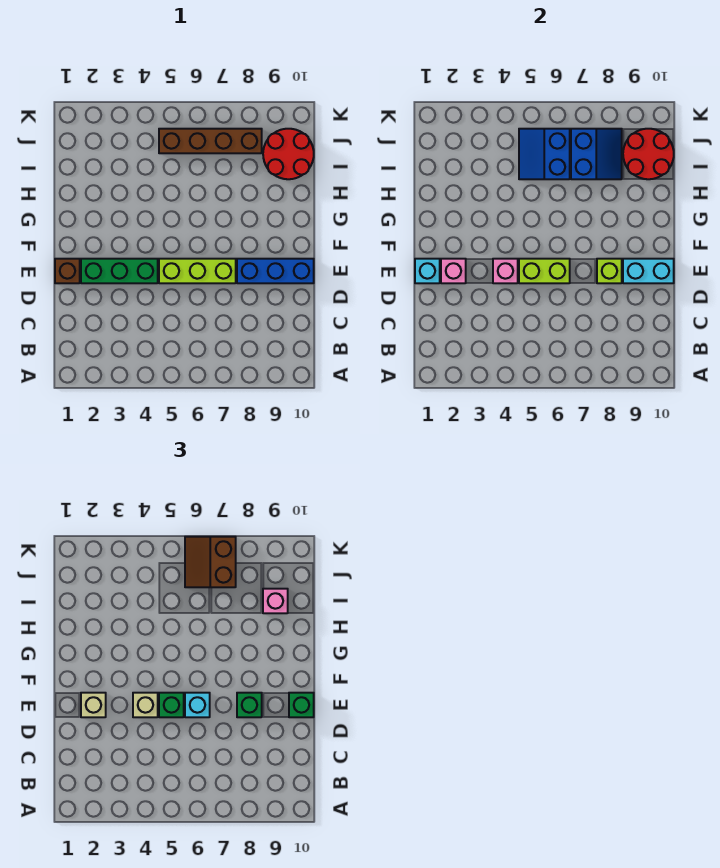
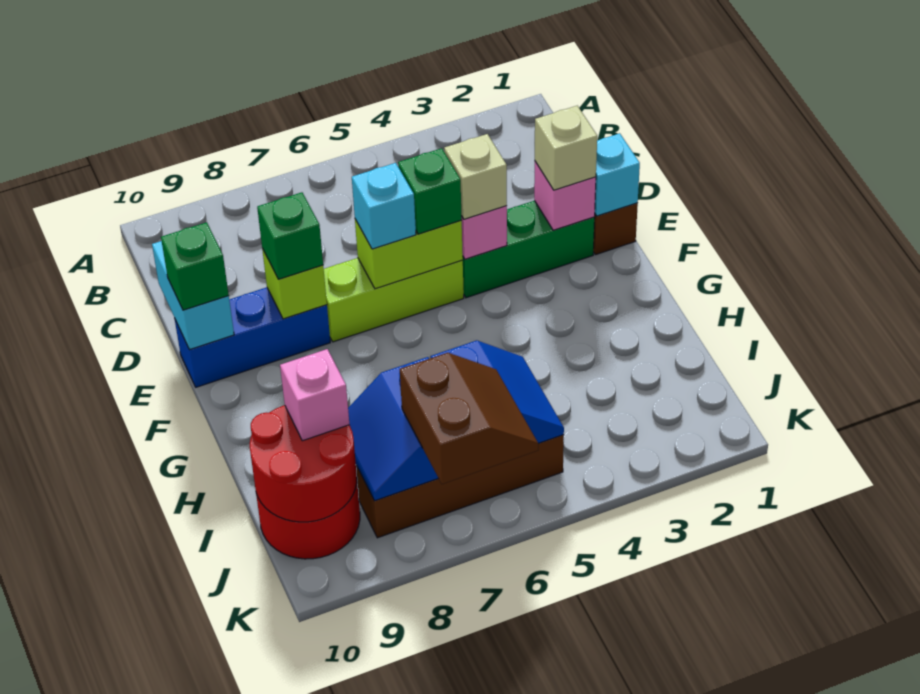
cyan 1x2 brick [623,259,674,283] -> cyan 1x2 brick turned to [152,241,234,350]

